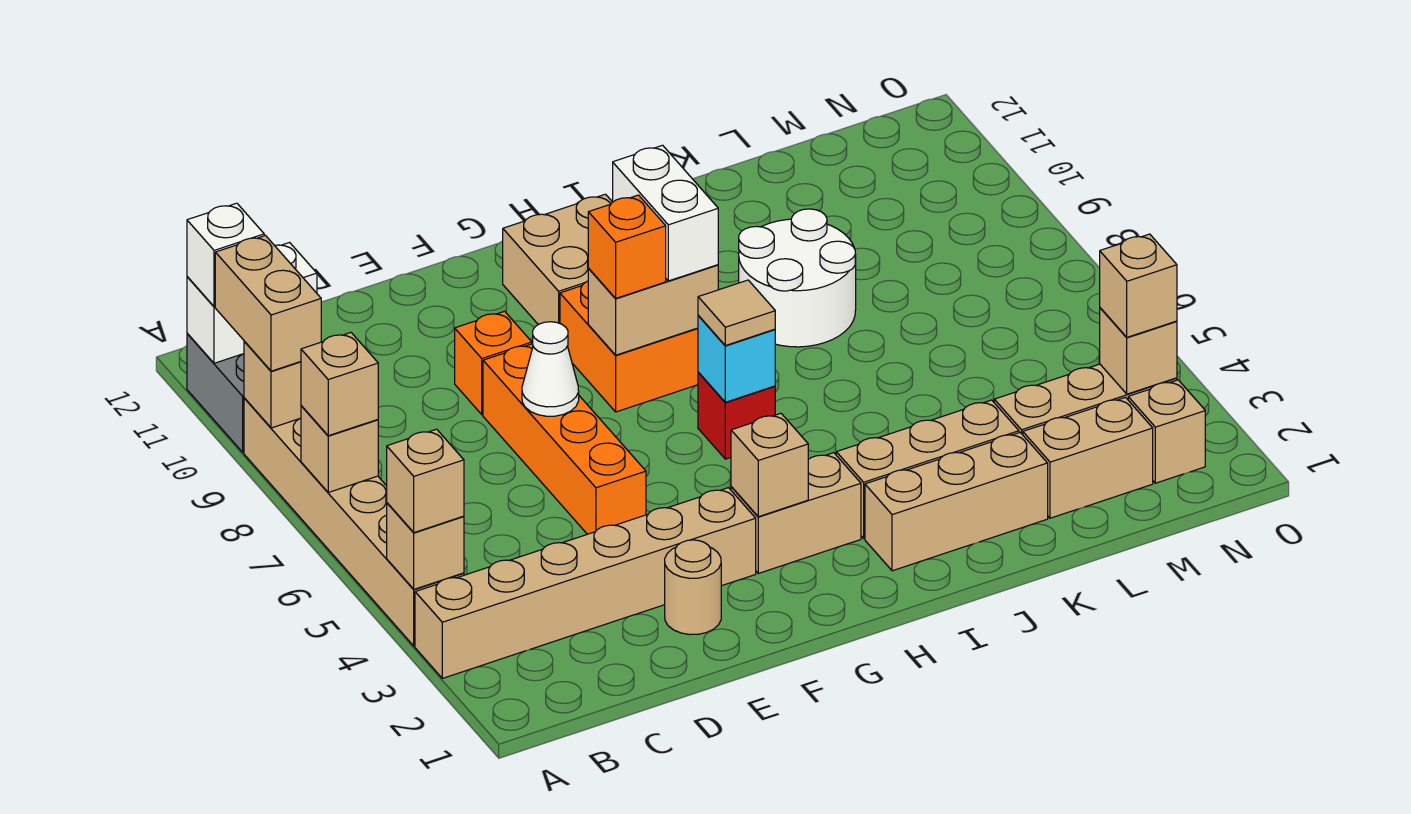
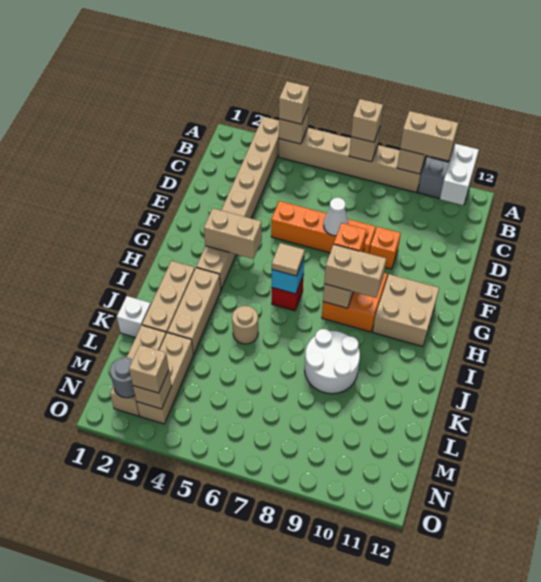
white 1x1 brick [187,203,264,307] -> white 1x1 brick moved to [117,296,151,338]
tan 1x1 round brick [665,540,721,635] -> tan 1x1 round brick moved to [232,306,258,344]
tan 1x1 brick [731,413,808,517] -> tan 1x2 brick [204,208,262,259]
white 1x2 brick [613,145,718,281] -> tan 1x2 brick [324,244,386,298]
none -> grey 1x1 round brick [110,357,135,398]

